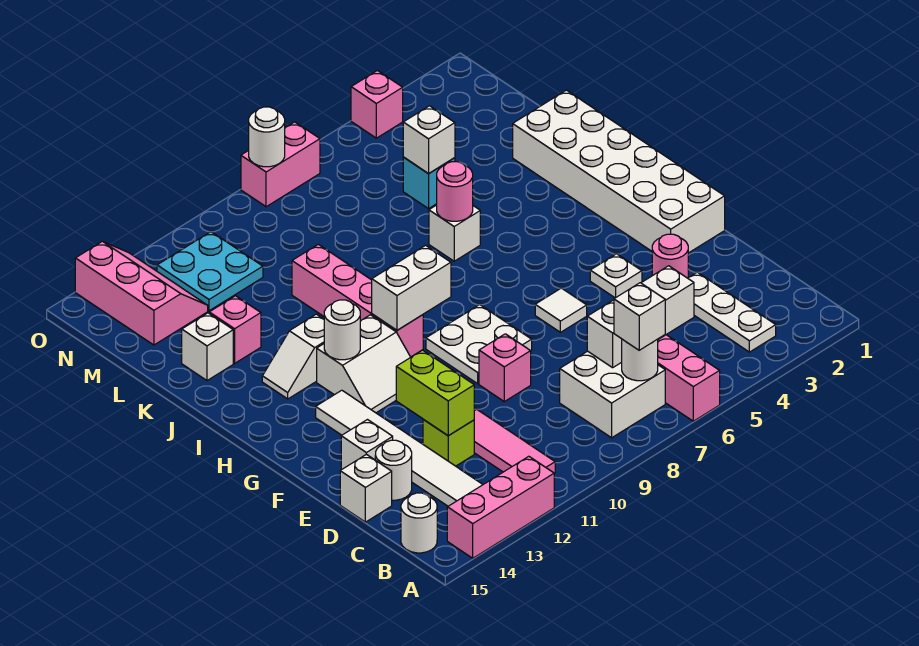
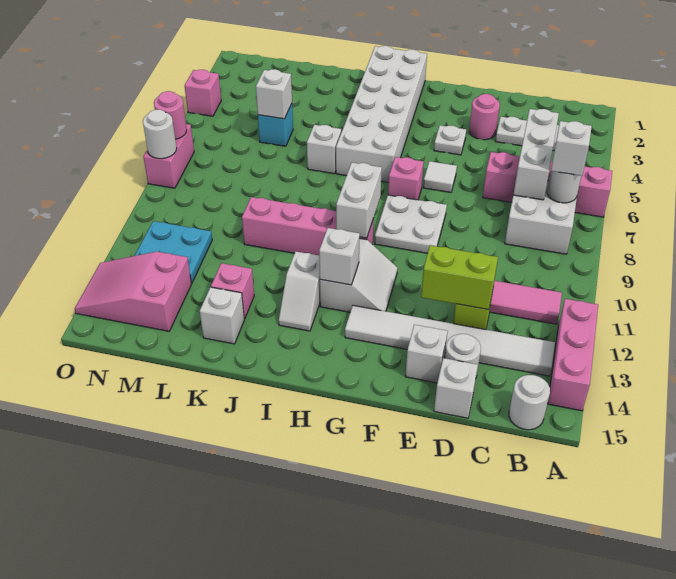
pink 1x1 brick [479,334,531,401] -> pink 1x1 brick moved to [388,157,424,200]
white 2x6 brick [513,90,725,253] -> white 2x6 brick turned to [336,46,427,182]
white 1x1 round brick [324,300,360,360] -> white 1x1 brick [319,228,360,285]
pink 1x1 round brick [437,162,473,221] -> pink 1x1 round brick moved to [154,91,187,139]
pink 2x3 slope [75,241,208,345] -> pink 2x3 slope turned to [75,252,192,331]

